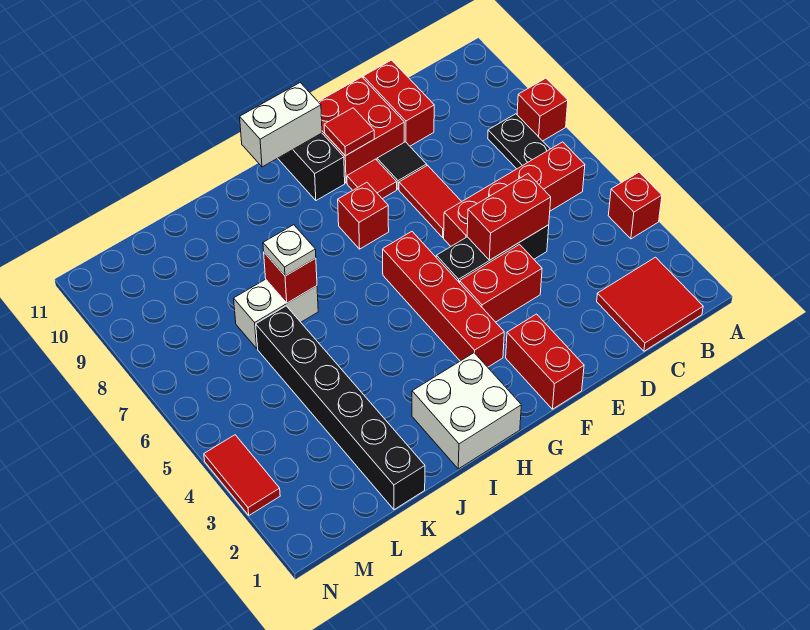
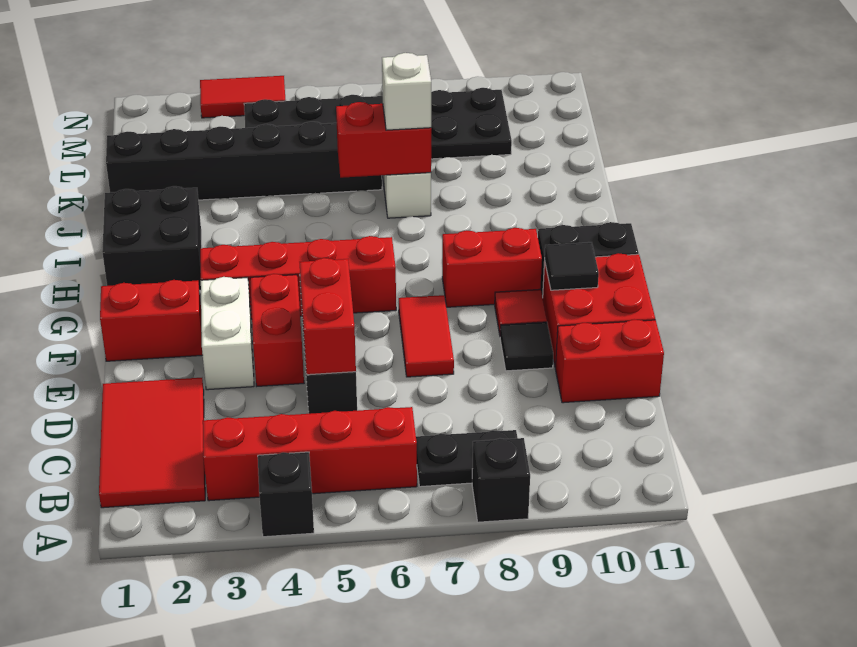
red 1x1 brick [608,172,662,239] -> black 1x1 brick [258,452,314,537]
red 1x1 brick [517,78,568,141] -> black 1x1 brick [472,438,530,522]
red 2x2 tile [597,257,703,351] -> red 2x3 tile [99,378,205,508]
red 1x4 brick [444,142,585,246] -> red 1x4 brick turned to [203,407,417,501]
red 1x2 tile [399,165,462,237] -> red 1x2 tile turned to [399,295,454,377]
red 1x1 tile [324,108,374,156] -> black 1x1 tile [544,242,599,290]
red 1x1 brick [338,182,389,249] -> red 1x2 brick [442,228,542,307]
white 1x2 brick [240,83,322,167] -> white 1x2 brick moved to [201,277,254,390]
white 2x2 brick [412,353,521,469] -> black 2x2 brick [102,186,202,290]
red 1x1 brick [264,253,317,303] -> red 1x2 brick [336,102,431,178]
white 1x1 plate [263,225,316,276] -> white 1x1 brick [382,53,431,130]
none -> black 2x6 plate [244,88,512,159]

